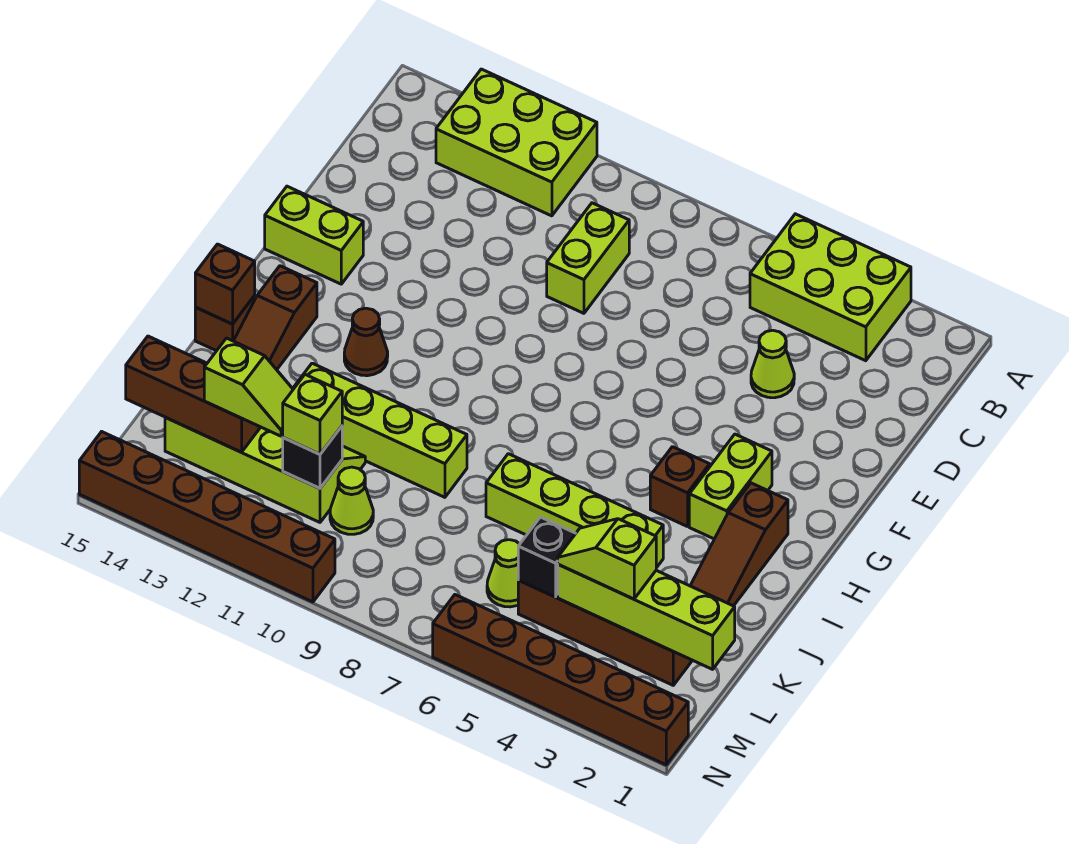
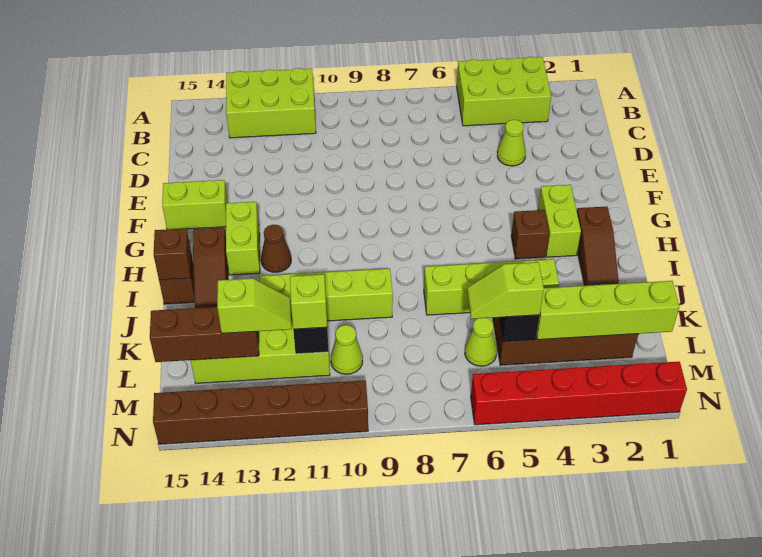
lime 1x2 brick [547,203,629,313] -> lime 1x2 brick moved to [226,202,260,275]
lime 1x2 slope [558,519,656,599] -> lime 1x2 slope moved to [467,262,544,319]
brown 1x6 brick [433,595,688,765] -> red 1x6 brick [471,362,687,425]

